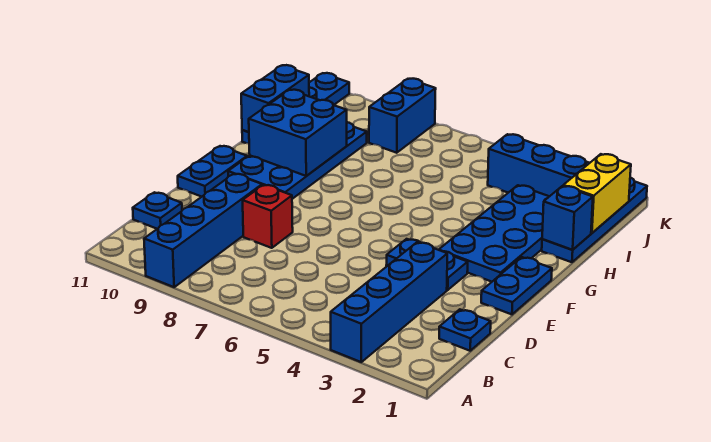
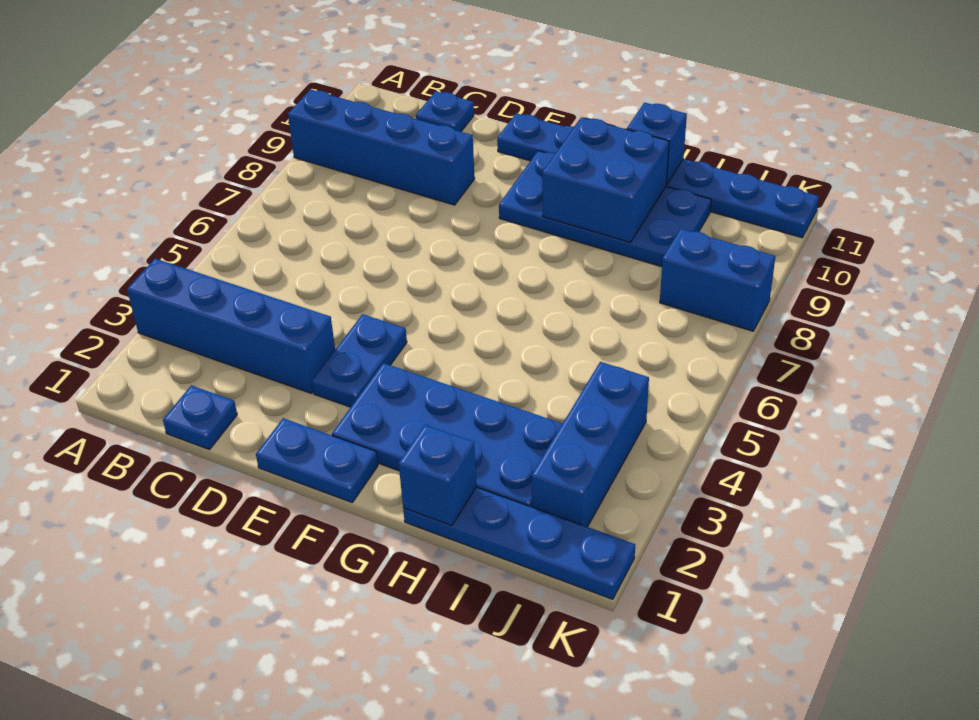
red 1x1 brick [243,185,293,248] -> none
blue 1x2 brick [241,65,309,132] -> blue 1x1 brick [627,103,687,184]
yellow 1x2 brick [563,154,631,233] -> none

